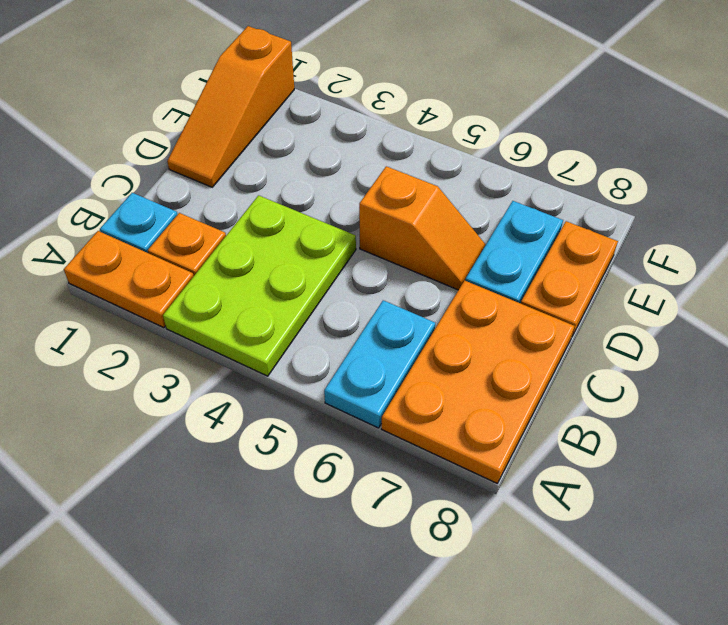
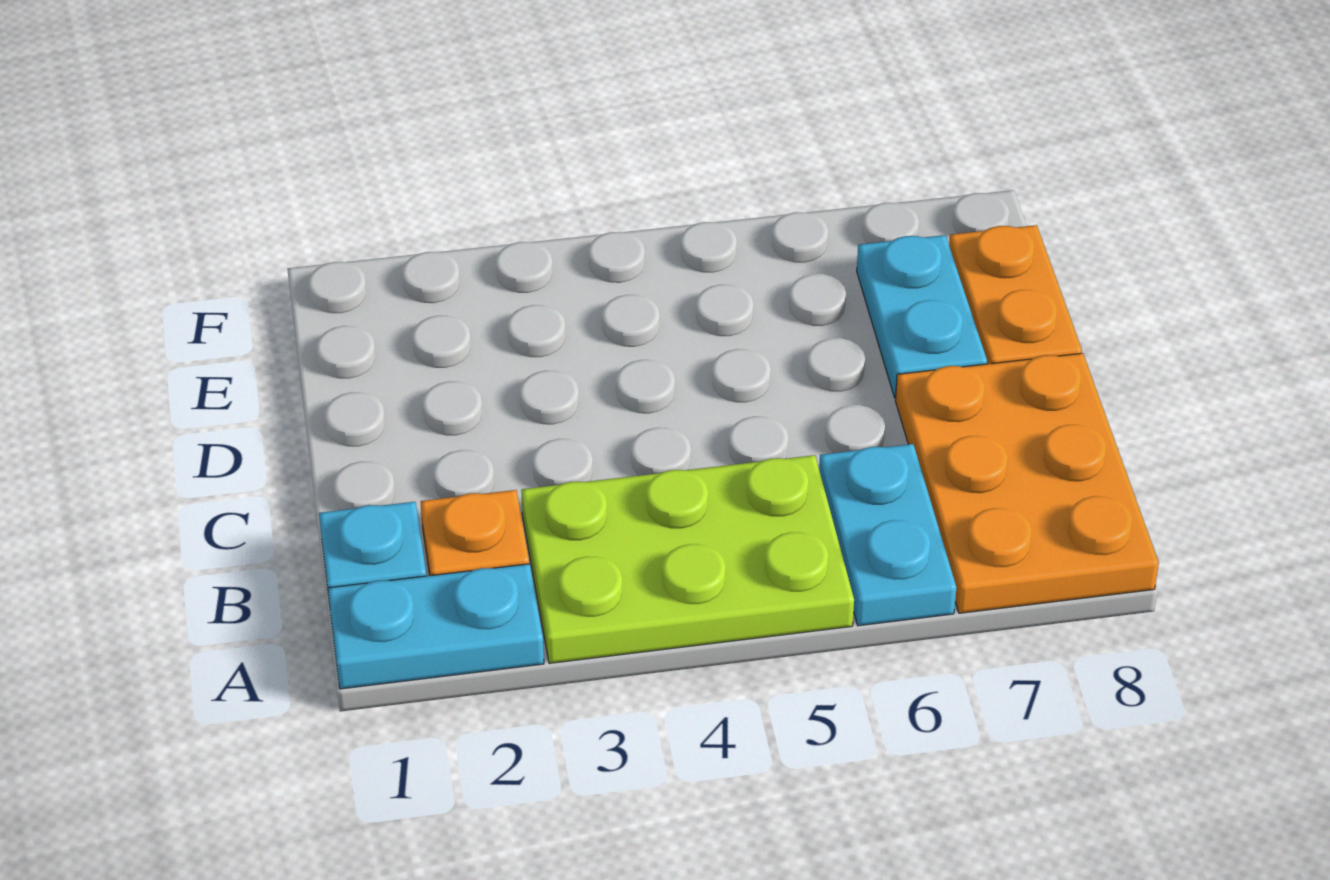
orange 1x2 plate [64,231,194,328] -> cyan 1x2 plate [328,564,544,689]
lime 2x3 plate [163,195,356,376] -> lime 2x3 plate turned to [521,455,854,663]
orange 1x3 slope [167,26,294,187] -> none
orange 1x2 slope [359,166,486,290] -> none

